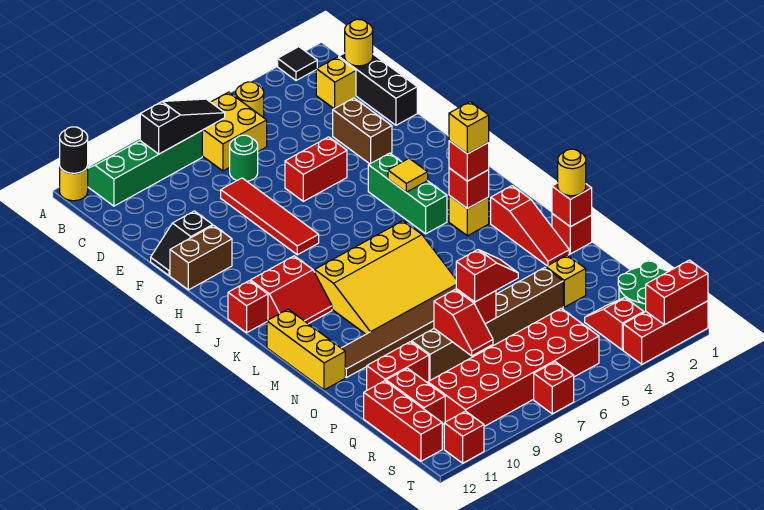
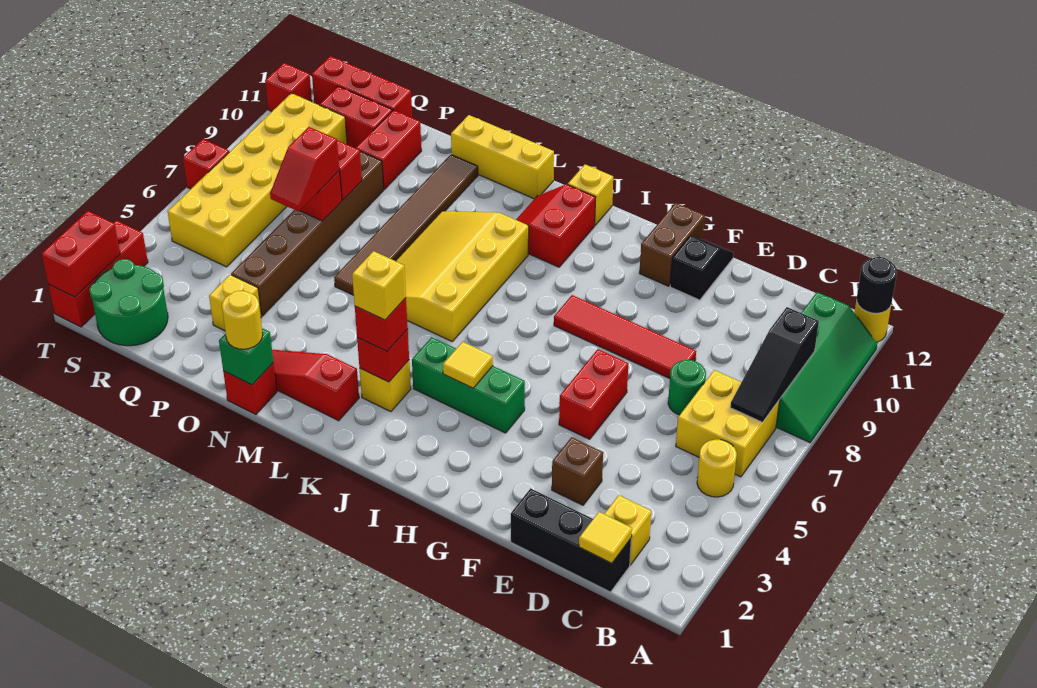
black 1x1 tile [278,47,317,81] -> none
yellow 1x1 round brick [345,19,373,66] -> yellow 1x1 tile [579,512,632,563]
brown 1x2 brick [333,98,392,164] -> brown 1x1 brick [552,437,603,505]
red 1x1 brick [228,281,268,333] -> yellow 1x1 brick [568,164,613,225]
red 1x1 brick [552,183,592,227] -> green 1x1 brick [219,328,273,385]
red 1x2 slope [585,298,644,350] -> none
red 2x6 brick [428,309,599,426] -> yellow 2x6 brick [168,93,347,267]

